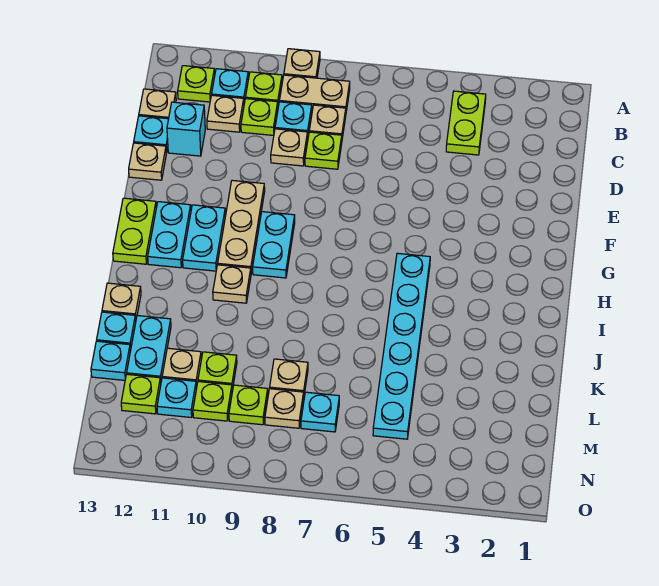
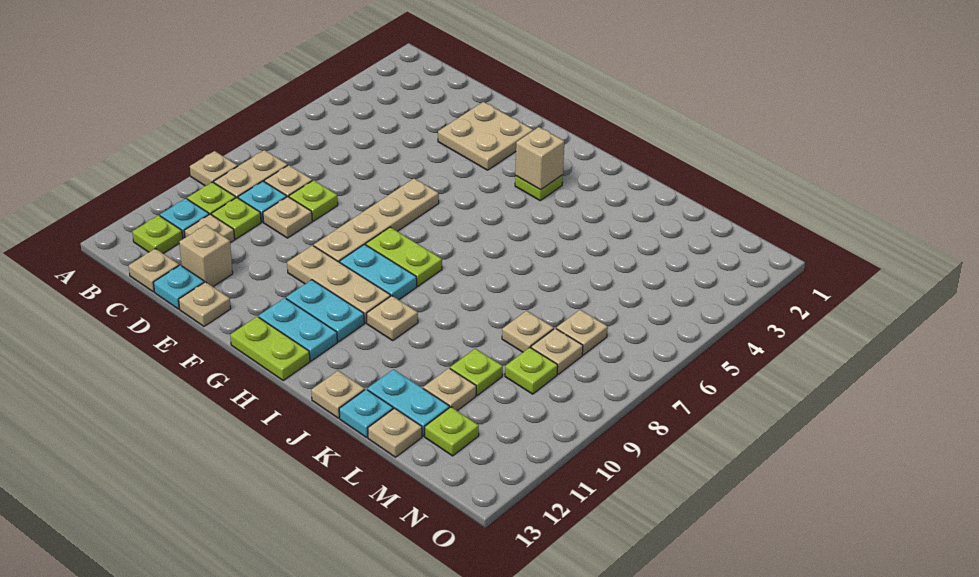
lime 1x2 plate [446,91,486,155] -> lime 1x2 plate moved to [366,227,442,286]
cyan 1x1 brick [167,102,205,156] -> tan 1x1 brick [179,225,233,287]
none -> tan 2x2 plate [438,102,533,170]
none -> tan 1x4 plate [314,178,439,262]
none -> tan 1x1 brick [515,127,564,190]
cyan 1x6 plate [373,253,430,439] -> none
cyan 1x1 plate [91,341,130,380] -> tan 1x1 plate [368,408,422,457]
cyan 1x1 plate [301,392,339,432] -> tan 1x1 plate [556,310,608,355]
lime 1x1 plate [193,382,232,421] -> lime 1x1 plate moved to [515,175,563,200]
cyan 1x1 plate [157,378,196,417] -> none

